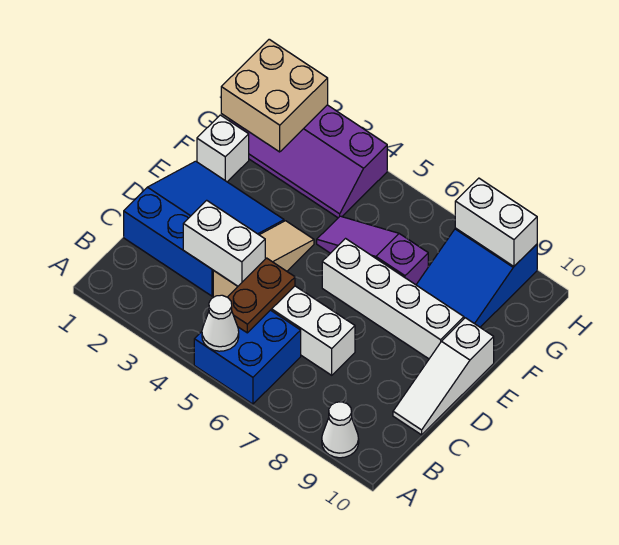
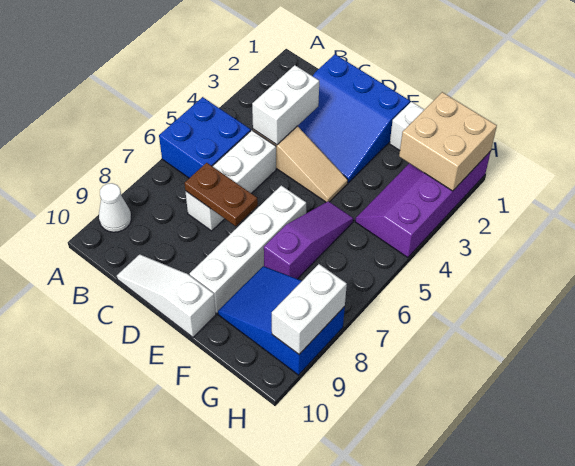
white 1x1 cone [202,295,239,351] -> none
brown 1x2 plate [228,258,295,333] -> brown 1x2 plate moved to [185,163,258,226]
blue 3x3 slope [124,161,284,296] -> blue 3x3 slope turned to [298,54,410,183]

